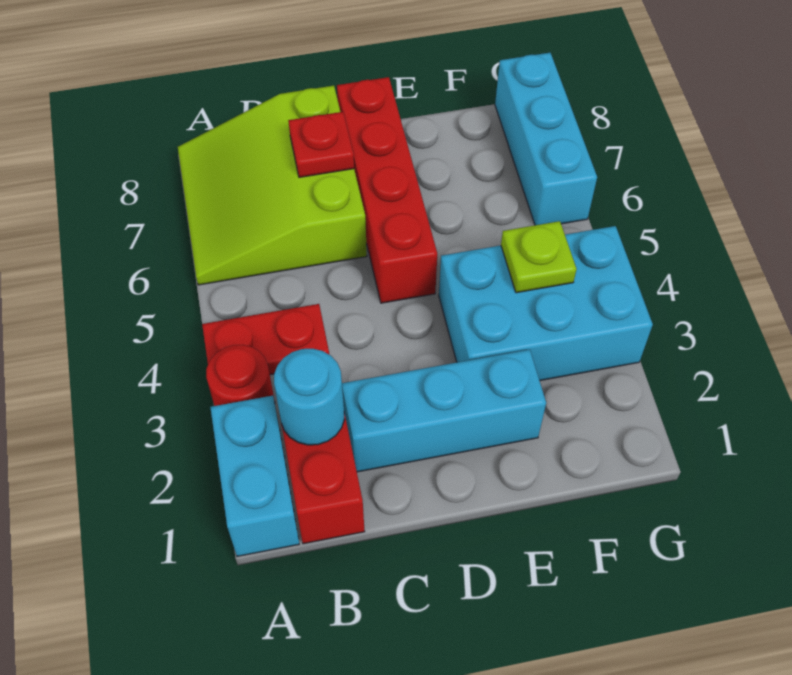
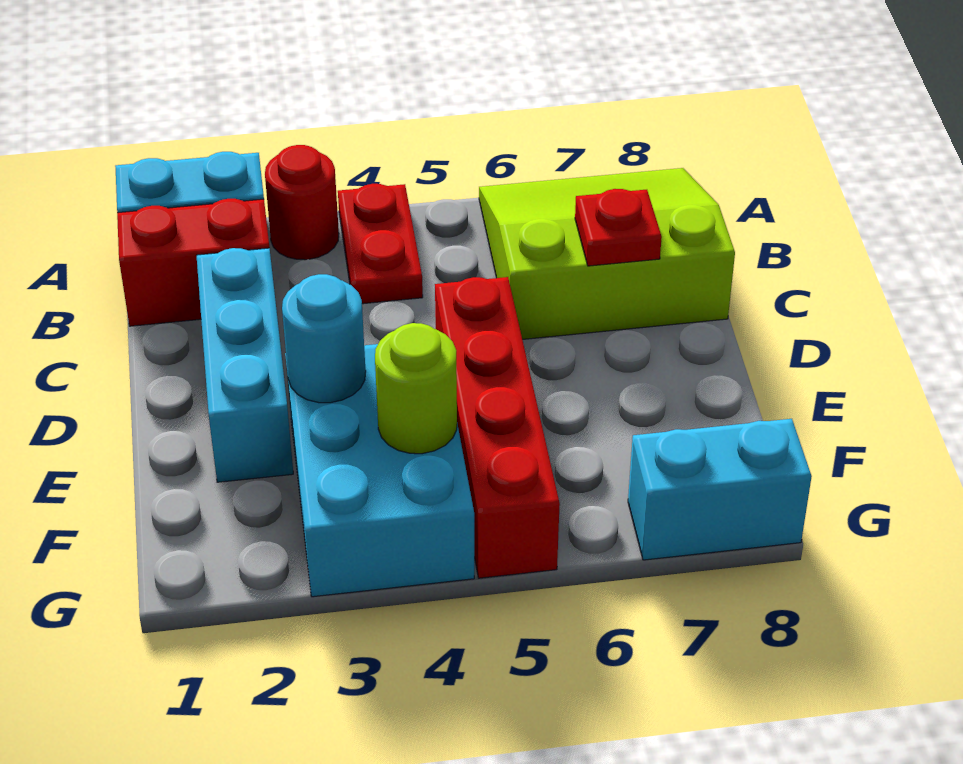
cyan 1x1 round brick [274,349,344,445] -> cyan 1x1 round brick moved to [282,274,366,403]
red 1x4 brick [337,77,437,303] -> red 1x4 brick turned to [435,277,560,578]
lime 1x1 plate [501,221,577,293] -> lime 1x1 round brick [375,323,457,454]
cyan 1x3 brick [495,53,597,225] -> cyan 1x2 brick [628,419,812,560]

